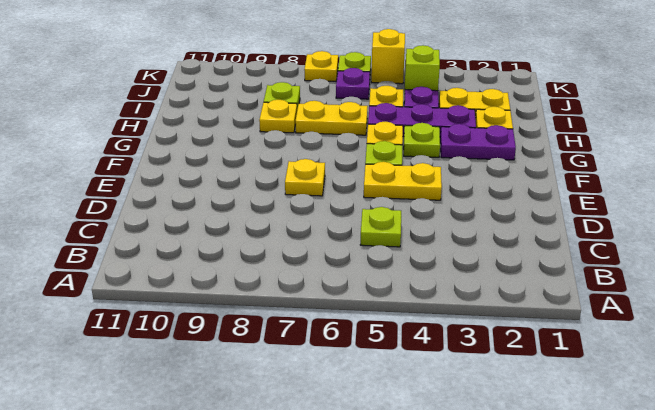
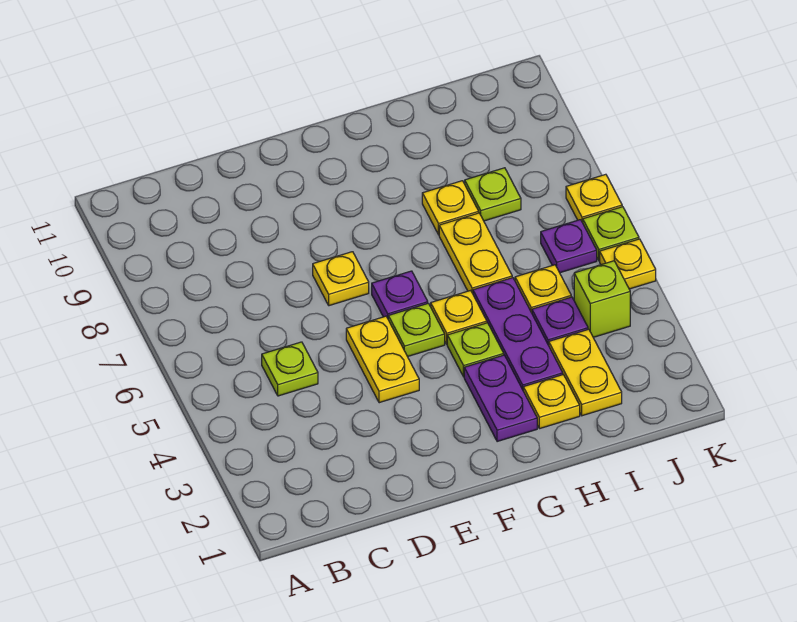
none -> purple 1x1 plate [372,271,428,318]
yellow 1x1 brick [371,29,405,84] -> yellow 1x1 plate [600,239,656,289]

